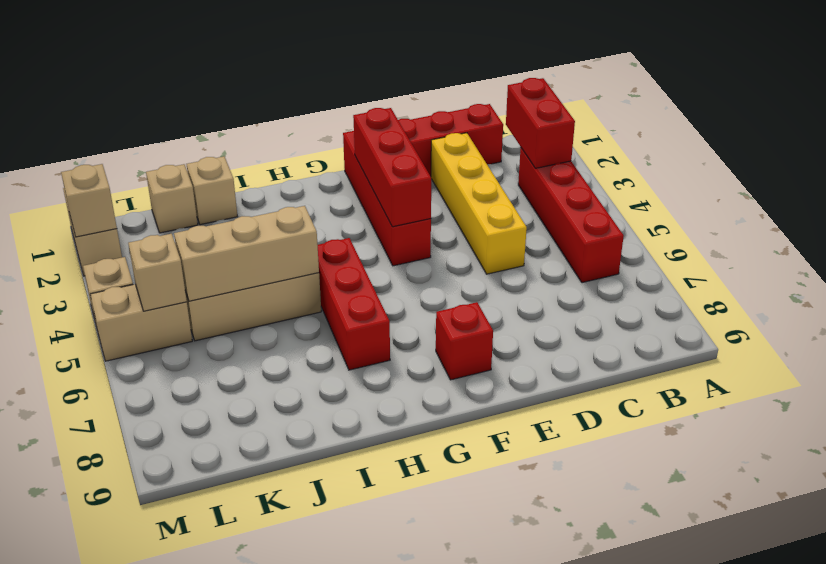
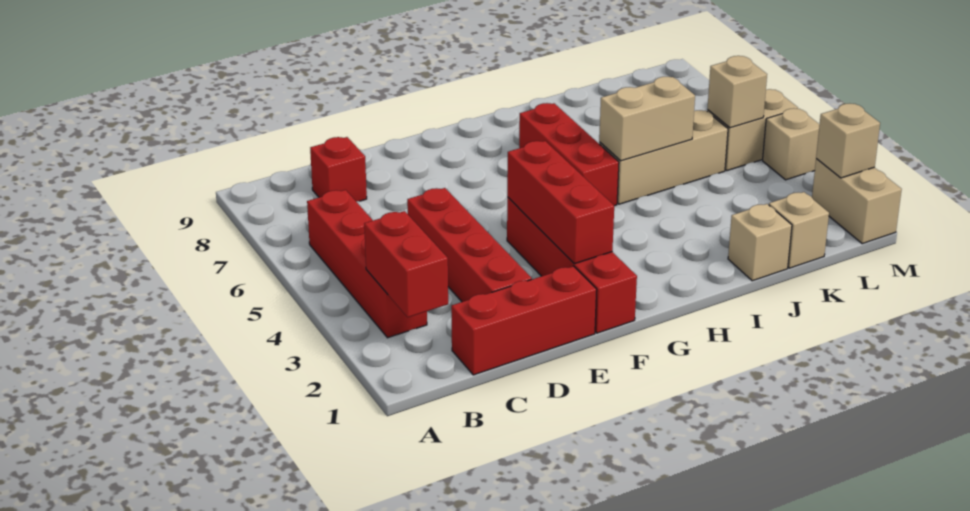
yellow 1x4 brick [431,133,527,274] -> red 1x4 brick [407,188,532,302]
red 1x1 brick [436,302,493,380] -> red 1x1 brick moved to [310,137,367,202]
tan 1x3 brick [174,206,319,301] -> tan 1x2 brick [599,77,695,161]

